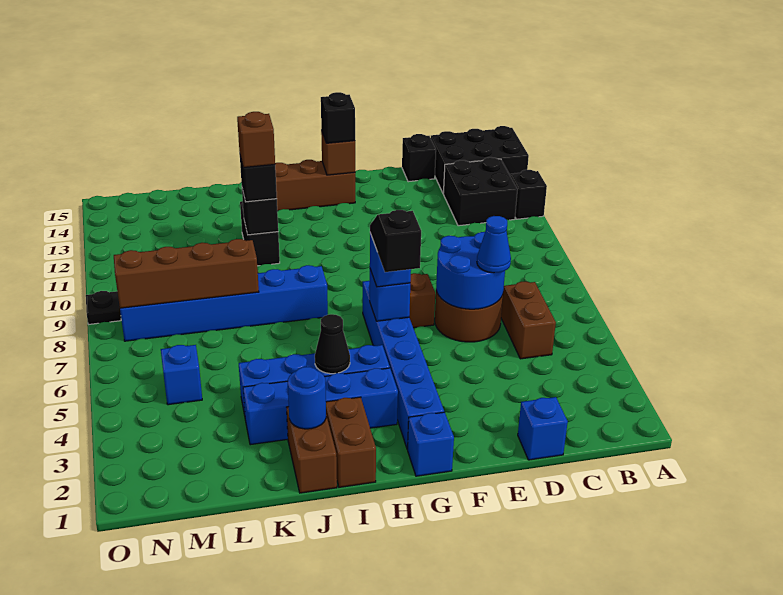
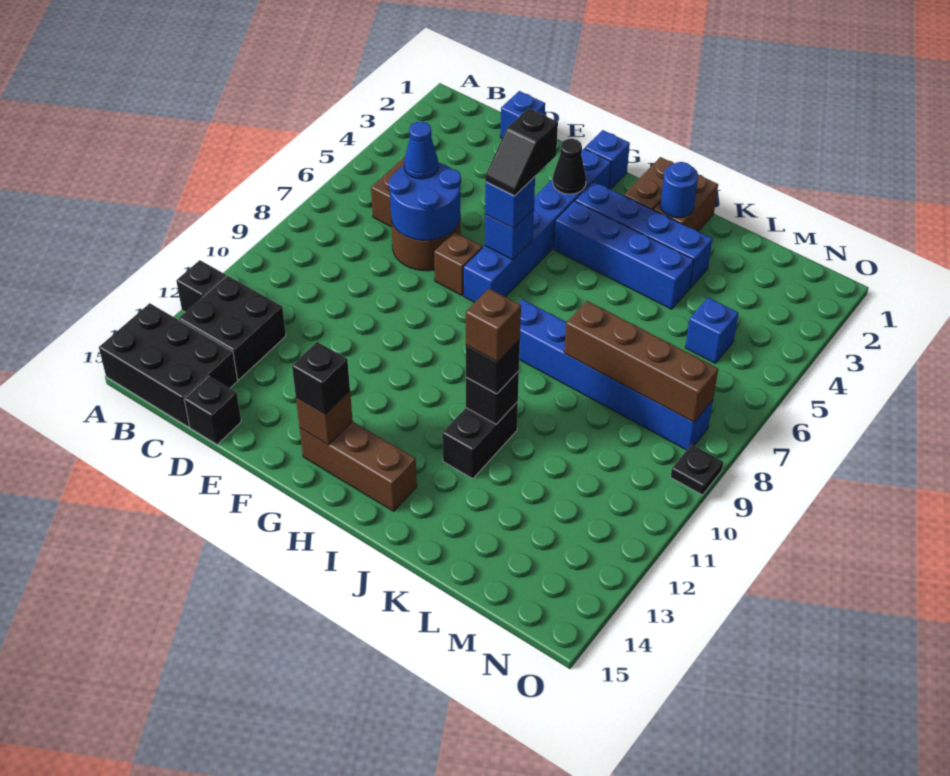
black 1x1 cone [315,314,350,374] -> black 1x1 cone moved to [553,139,586,194]

